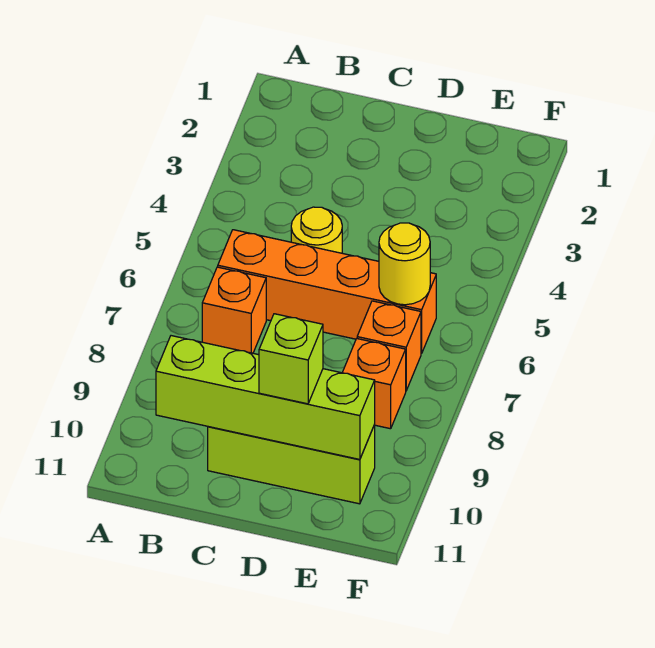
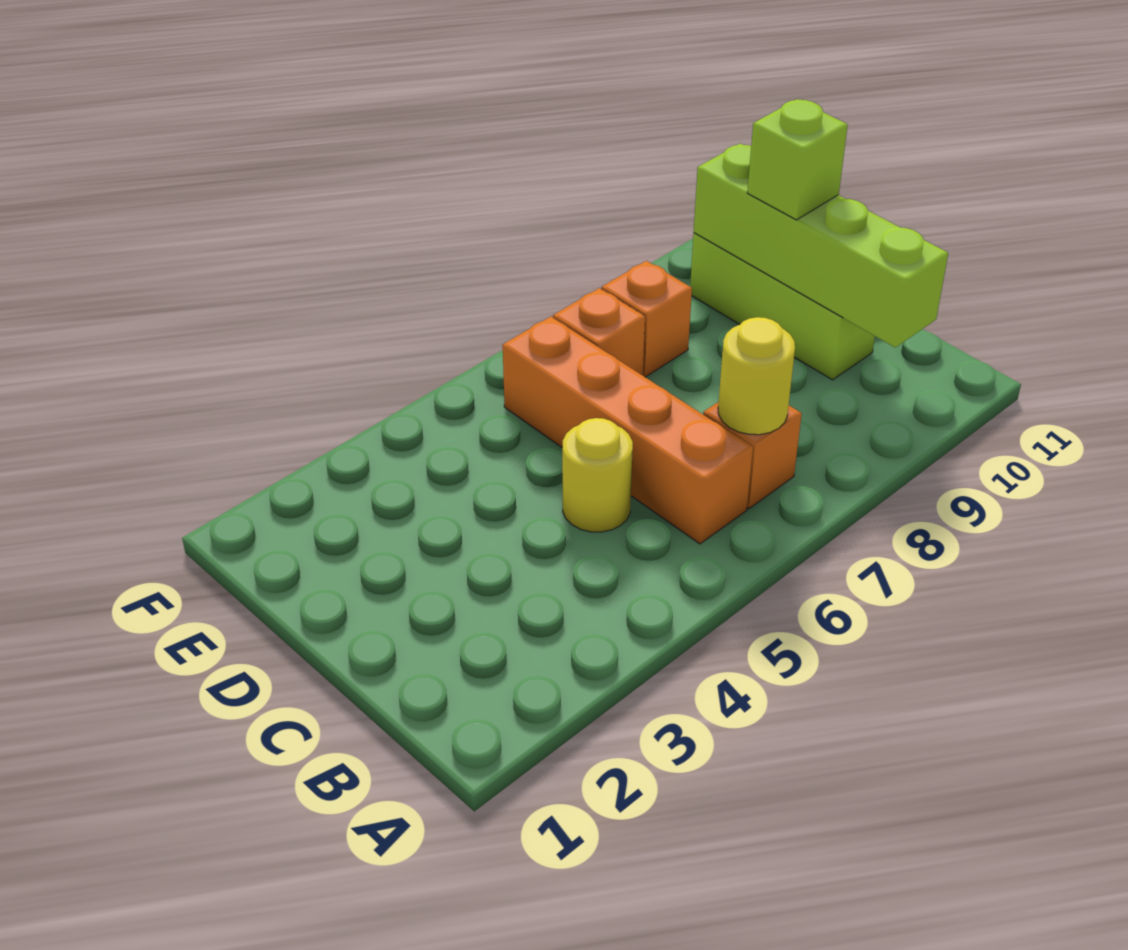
yellow 1x1 round brick [379,223,430,305] -> yellow 1x1 round brick moved to [718,317,795,435]

